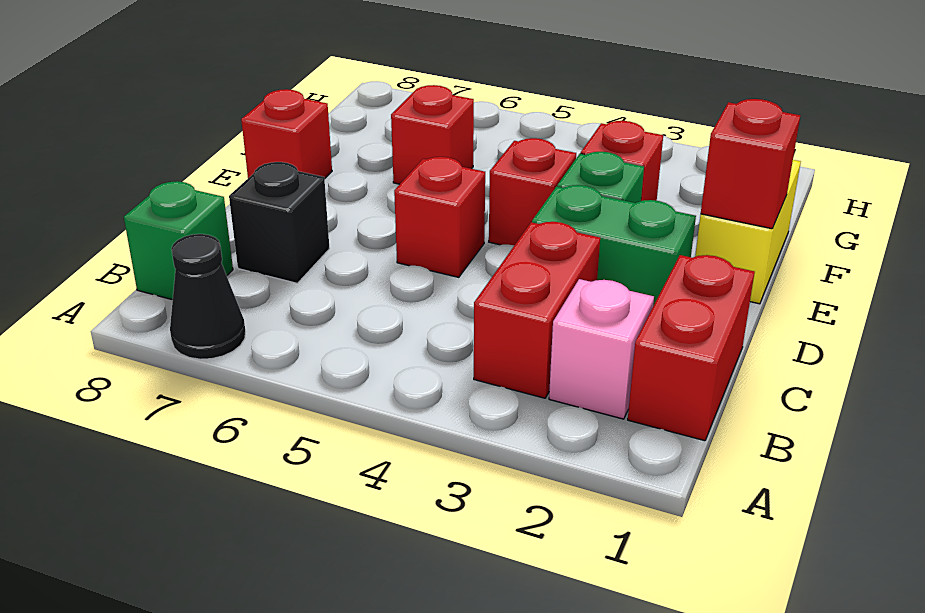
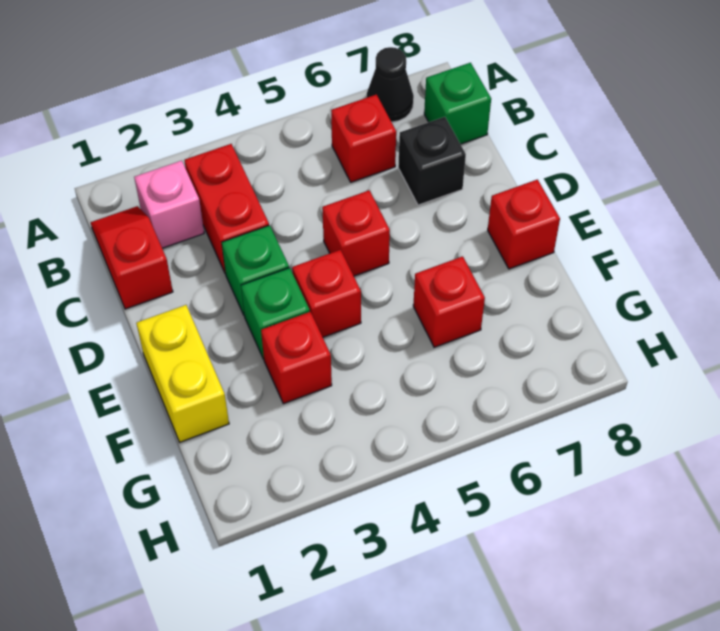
red 1x2 brick [628,255,755,441] -> red 1x2 slope [91,206,173,309]
green 1x2 brick [532,185,696,306] -> green 1x1 brick [222,225,289,315]
red 1x1 brick [701,99,800,229] -> red 1x1 brick moved to [331,95,396,182]

